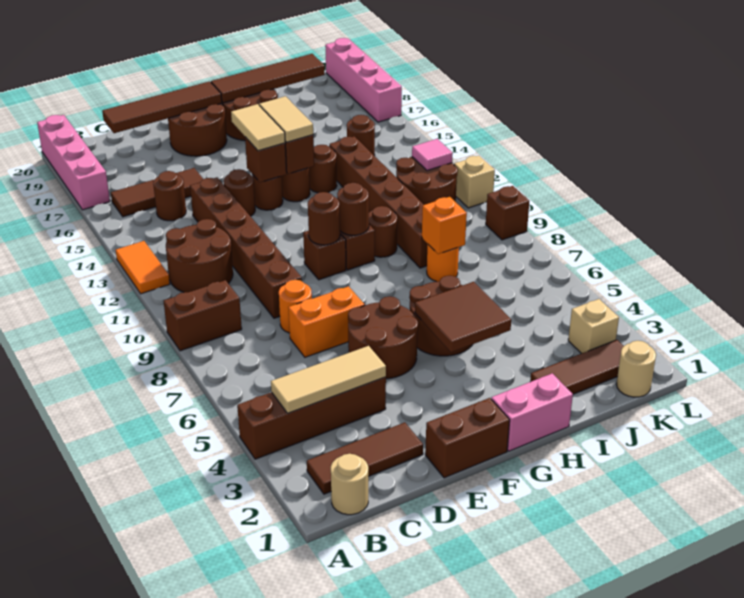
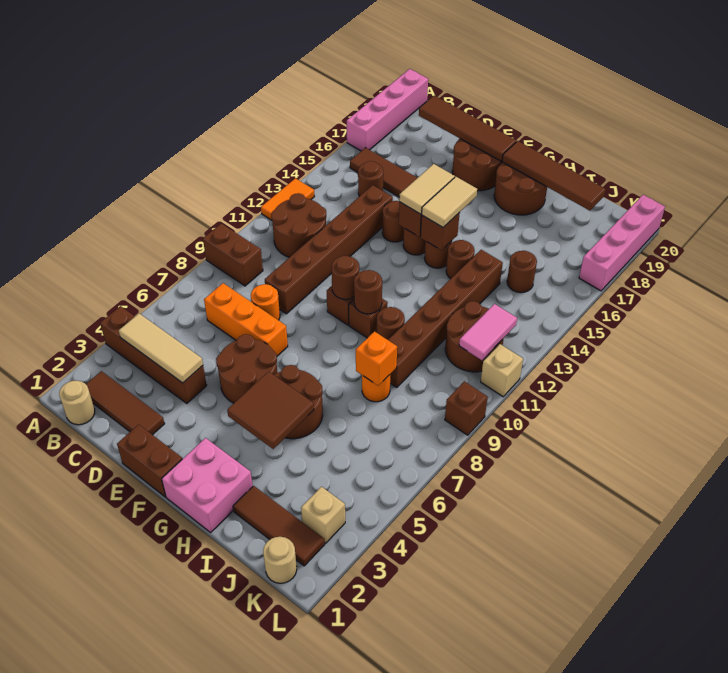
orange 1x2 brick [288,286,365,357] -> orange 1x3 brick [204,283,288,356]
pink 1x2 brick [491,373,573,451] -> pink 2x2 brick [162,438,253,532]
pink 1x1 tile [412,139,453,170] -> pink 1x2 tile [459,304,517,360]

